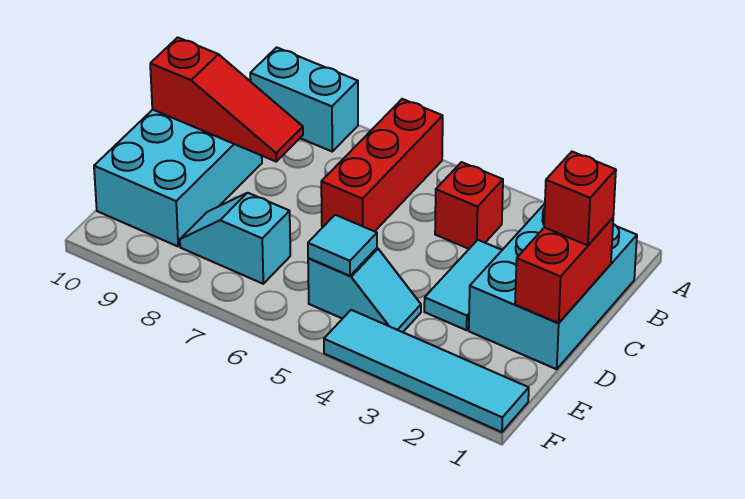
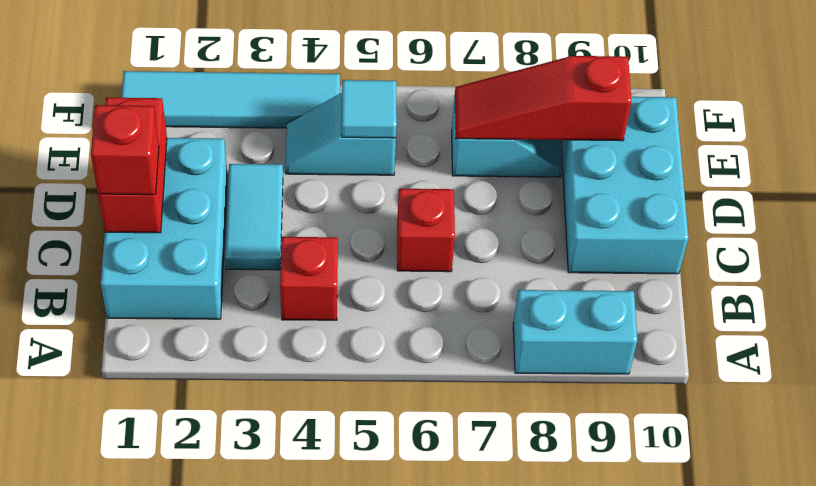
red 1x3 brick [321,99,443,231] -> red 1x1 brick [397,189,455,272]
red 1x3 slope [150,37,303,161] -> red 1x3 slope moved to [455,56,632,141]

